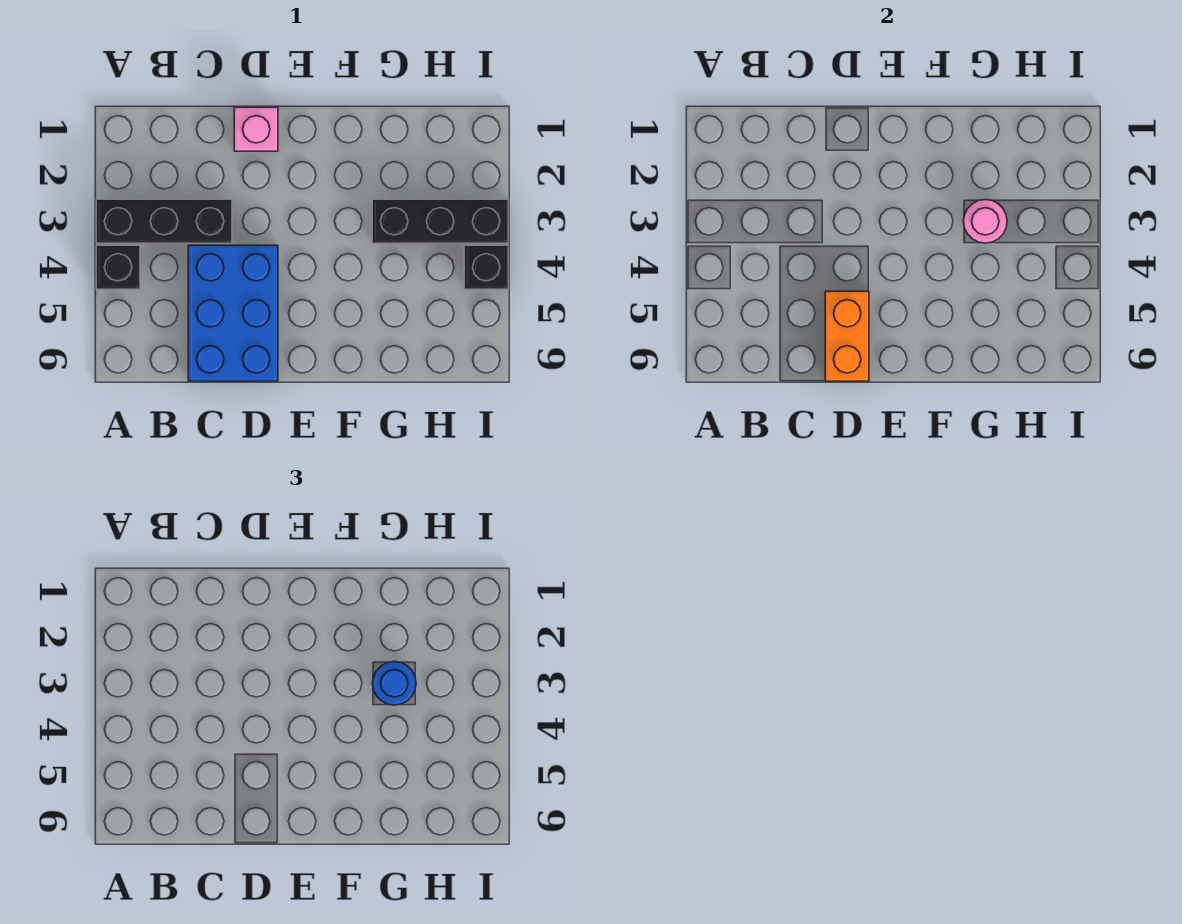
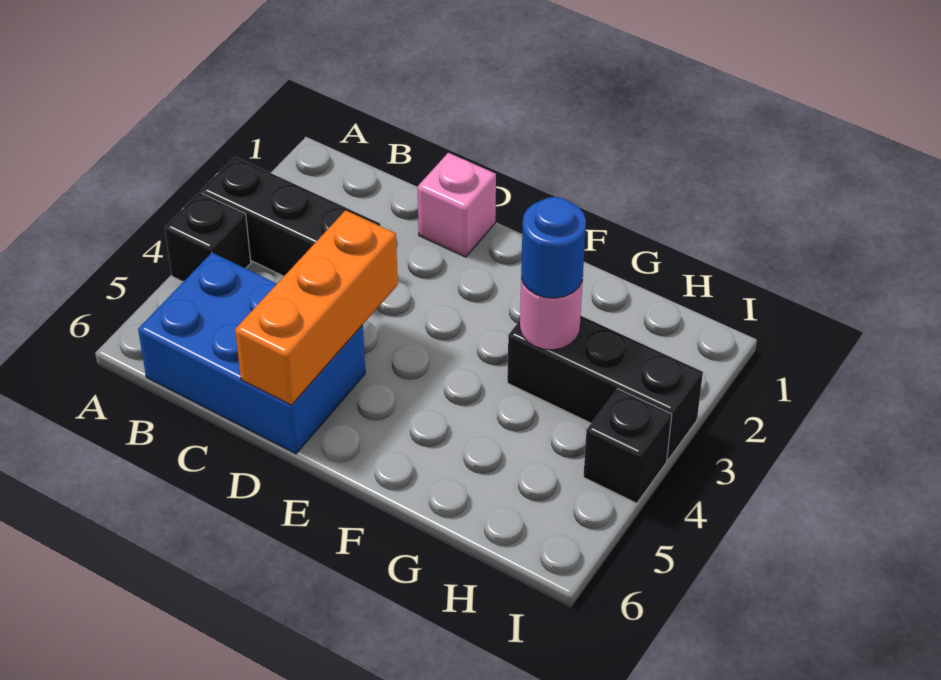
blue 2x3 brick [188,245,278,381] -> blue 2x3 brick turned to [138,253,365,454]
orange 1x2 brick [825,291,869,381] -> orange 1x3 brick [235,210,398,405]

